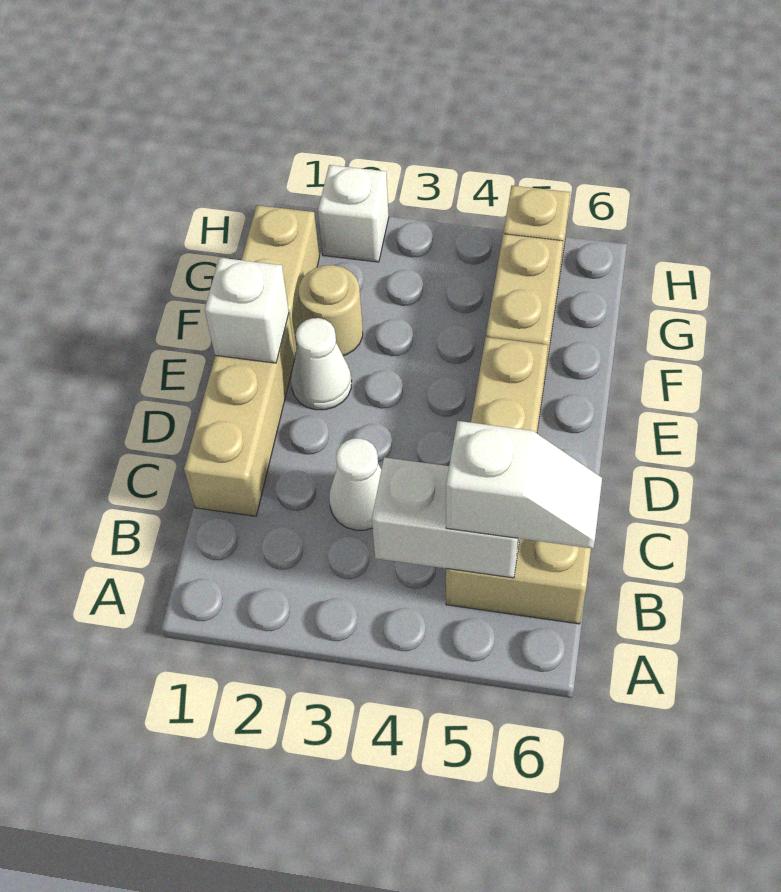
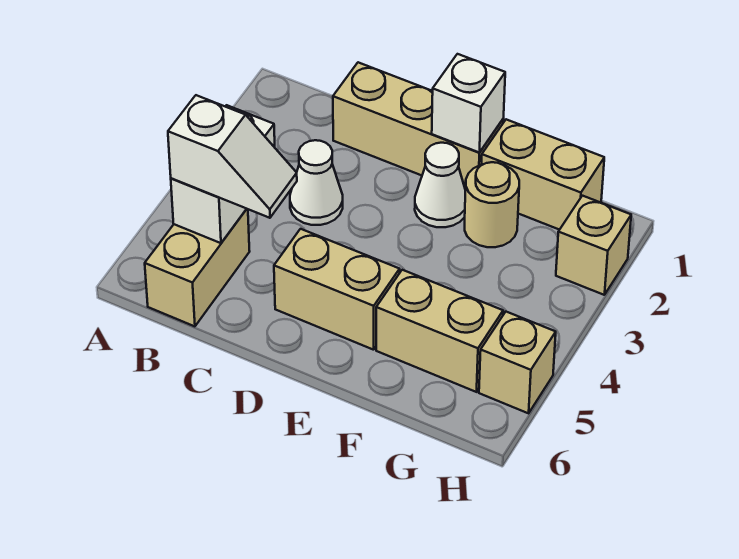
white 1x2 slope [446,421,602,549] -> white 1x2 slope turned to [168,95,297,218]
white 1x1 brick [318,165,389,262] -> tan 1x1 brick [556,196,631,295]

